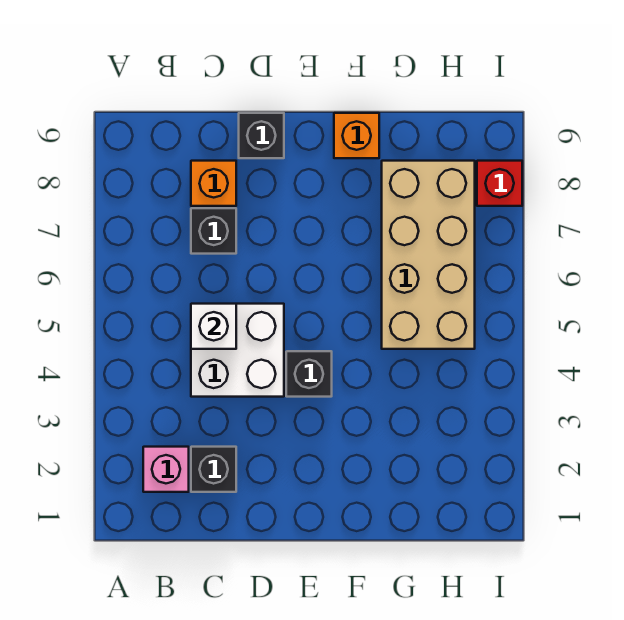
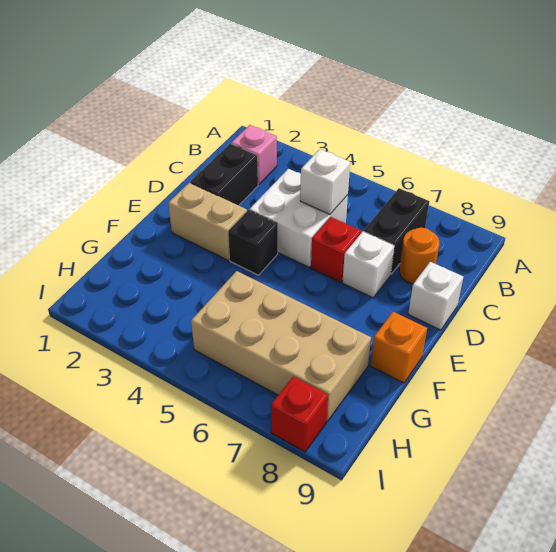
black 1x1 brick [191,447,236,492] -> black 1x2 brick [190,143,258,205]
black 1x1 brick [191,208,236,254] -> black 1x2 brick [364,188,429,274]
orange 1x1 brick [191,161,236,206] -> orange 1x1 round brick [399,228,439,284]
none -> red 1x1 brick [311,217,361,282]
none -> white 1x1 brick [342,231,394,298]
black 1x1 brick [239,113,284,158] -> white 1x1 brick [408,262,463,330]
none -> tan 1x2 brick [168,183,247,260]

